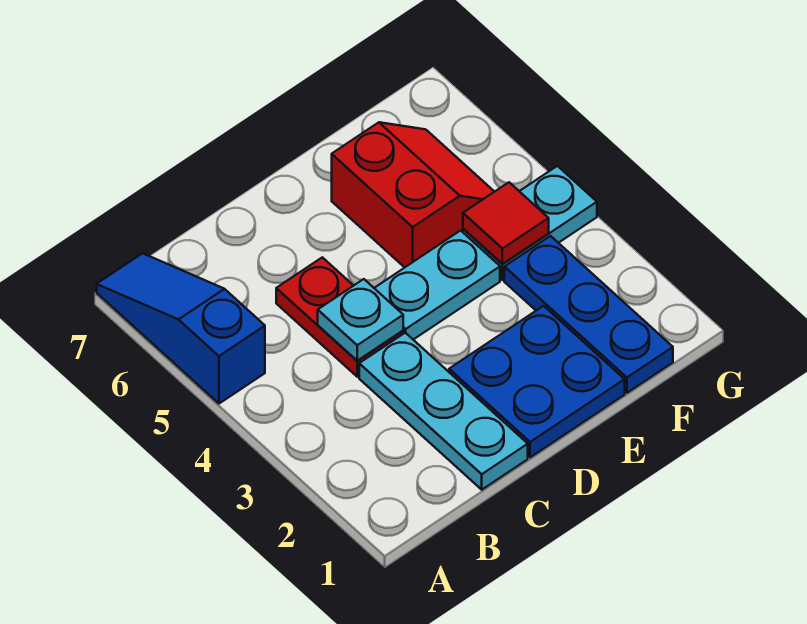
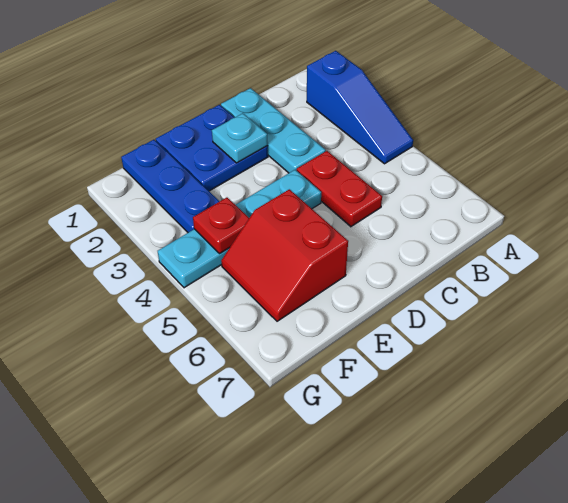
blue 1x3 slope [97,253,265,404] -> blue 1x3 slope moved to [307,51,413,164]
cyan 1x1 plate [318,279,403,361] -> cyan 1x1 plate moved to [212,113,268,163]
red 1x1 tile [463,182,549,264] -> red 1x1 plate [193,198,249,253]

